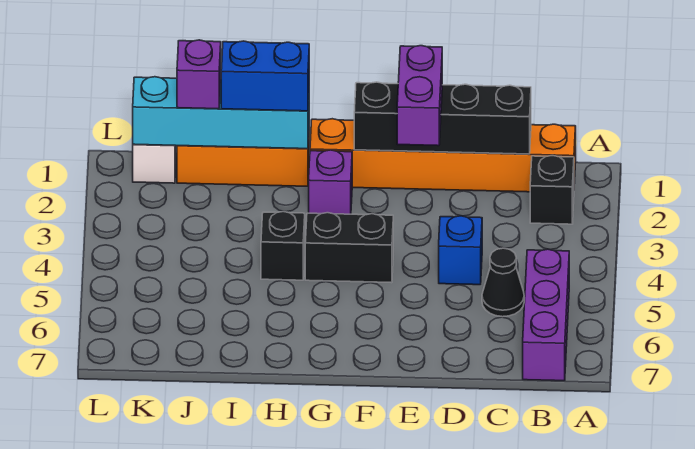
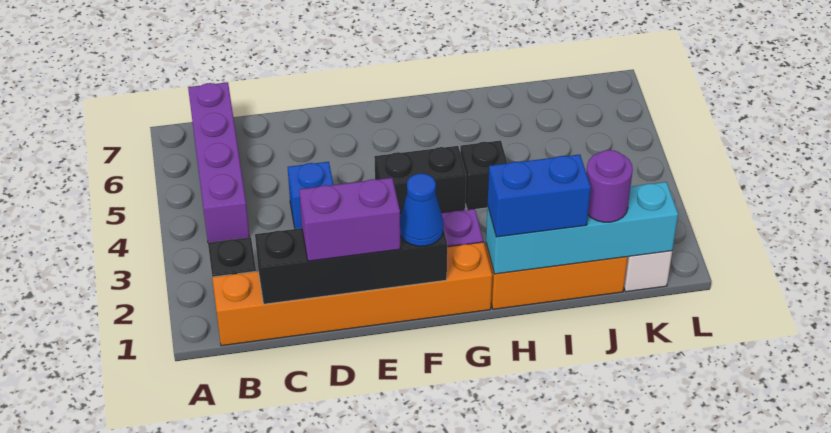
purple 1x3 brick [523,249,569,381] -> purple 1x4 brick [188,82,249,243]
black 1x1 cone [482,248,524,317] -> none
purple 1x2 brick [397,46,442,146] -> purple 1x2 brick turned to [299,178,400,261]
none -> blue 1x1 cone [400,173,444,246]
purple 1x1 brick [177,40,221,109] -> purple 1x1 round brick [586,150,633,222]

